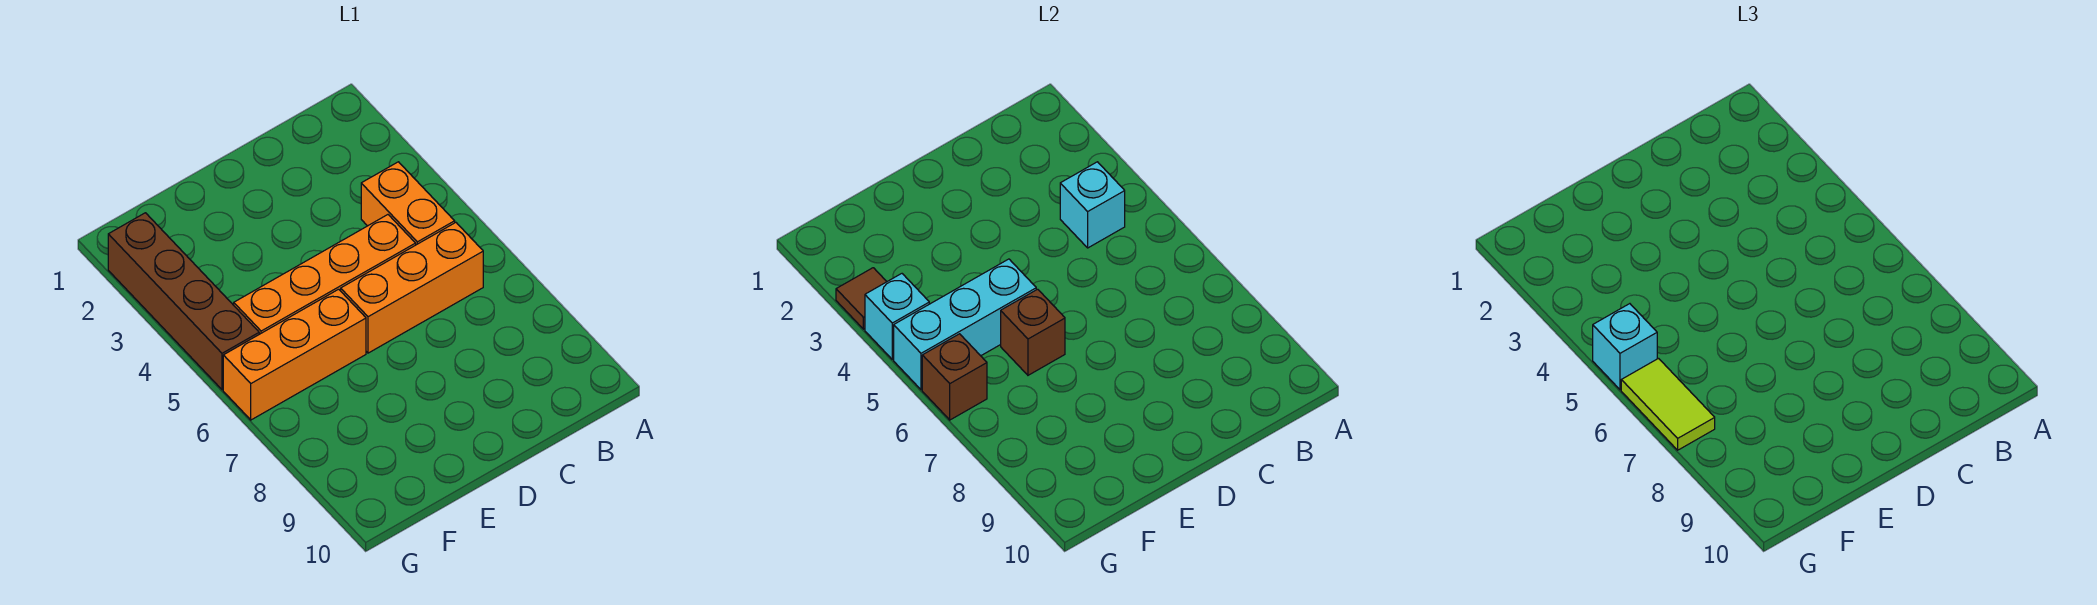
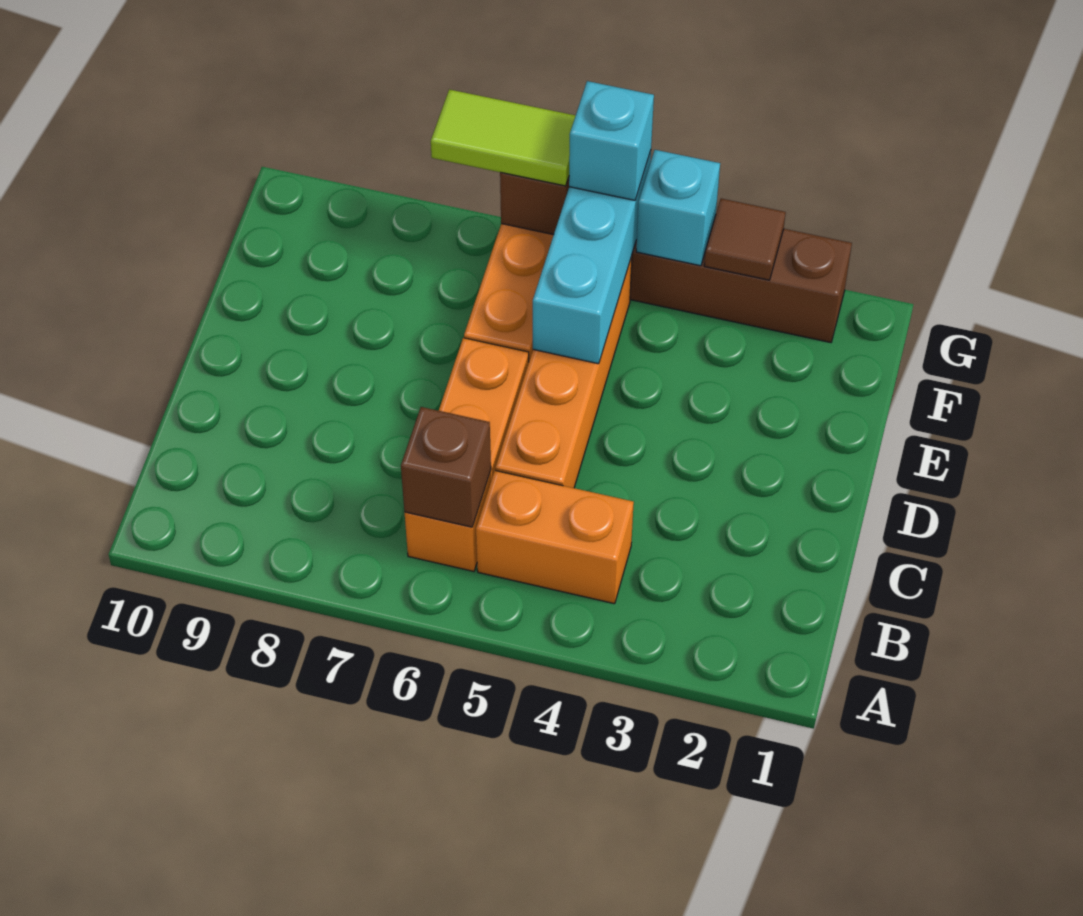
cyan 1x1 brick [1060,162,1125,248] -> none
brown 1x1 brick [1001,289,1065,375] -> brown 1x1 brick moved to [401,407,491,527]

